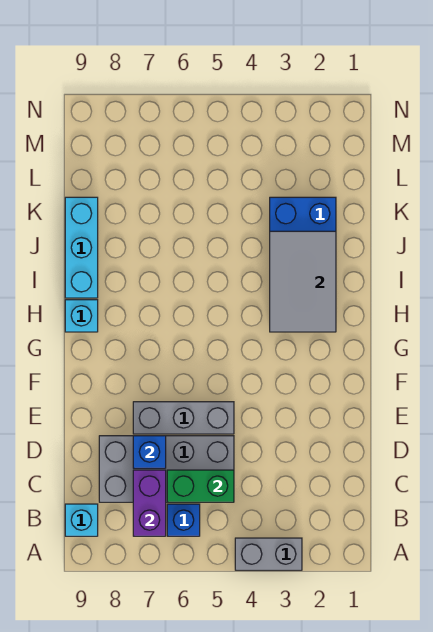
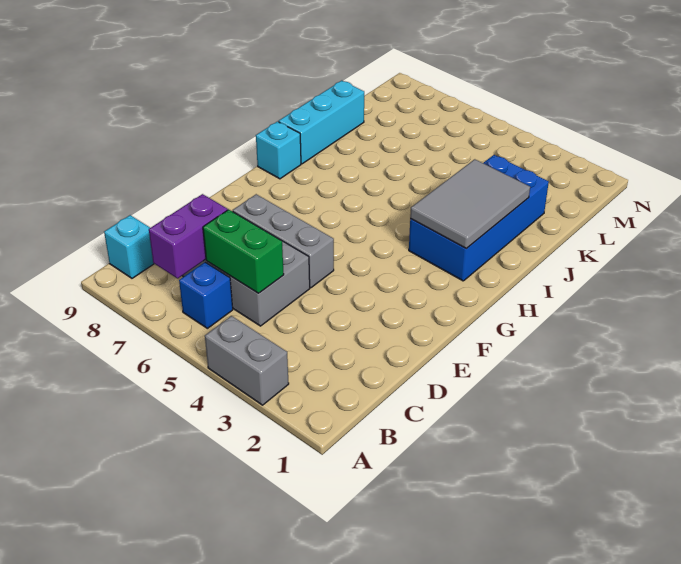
blue 1x1 brick [133,436,166,468] -> none

